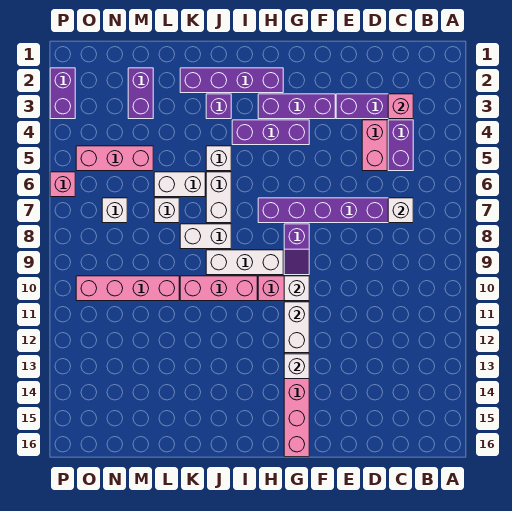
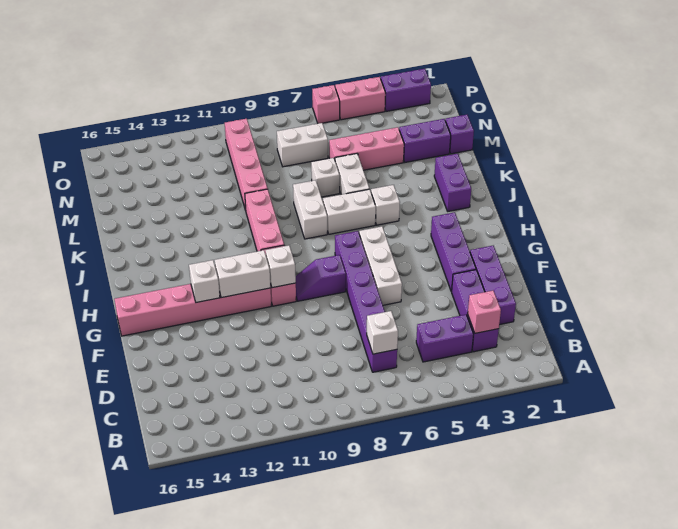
pink 1x2 brick [362,120,387,171] -> pink 1x2 brick moved to [335,77,385,120]
purple 1x3 brick [232,120,309,145] -> purple 1x3 brick moved to [470,246,516,325]
purple 1x4 brick [180,68,283,93] -> purple 1x2 brick [434,154,471,211]
white 1x3 brick [206,250,283,275] -> white 1x3 brick moved to [359,226,402,305]
purple 1x1 brick [206,94,231,119] -> purple 1x1 brick moved to [445,115,474,154]
pink 1x3 brick [76,146,153,171] -> pink 1x3 brick turned to [329,127,404,170]
white 1x1 brick [102,198,127,223] -> white 1x2 brick [277,123,328,167]

